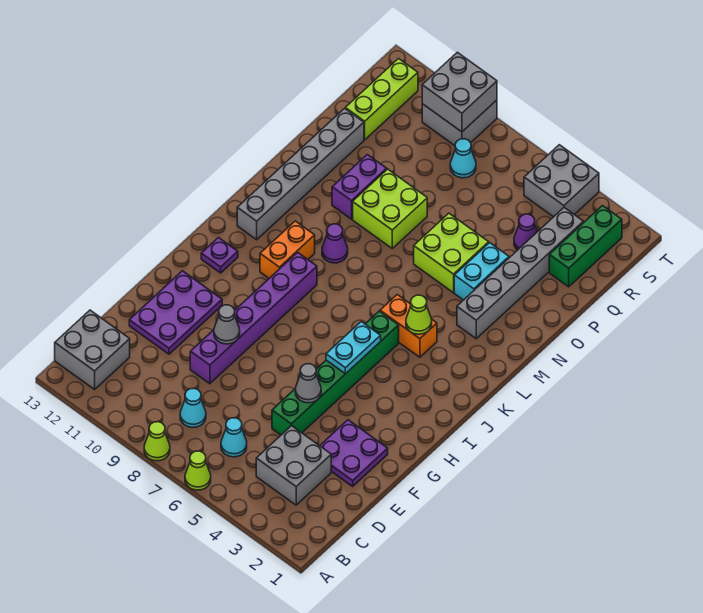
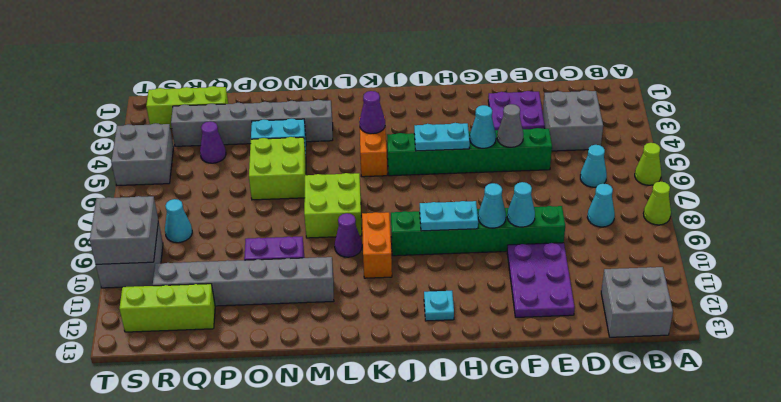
purple 1x6 brick [190,252,317,384] -> green 1x6 brick [391,206,565,256]
purple 2x3 plate [129,271,222,354] -> purple 2x3 plate turned to [507,243,575,317]
grey 1x1 cone [214,305,240,344] -> cyan 1x1 cone [507,182,535,227]
none -> cyan 1x1 cone [470,105,496,148]
none -> cyan 1x1 cone [478,183,506,228]
none -> cyan 1x2 plate [420,201,478,231]
purple 1x1 plate [201,238,238,273] -> cyan 1x1 plate [424,291,454,321]
orange 1x2 brick [260,221,315,278] -> orange 1x2 brick turned to [362,212,392,278]
lime 1x1 cone [406,295,432,334] -> purple 1x1 cone [359,91,385,134]
grey 1x6 brick [237,108,364,240] -> grey 1x6 brick moved to [153,257,334,306]
lime 2x2 brick [353,169,427,248] -> lime 2x2 brick moved to [304,173,362,238]
green 1x3 brick [549,206,622,287] -> lime 1x3 brick [146,86,228,129]

